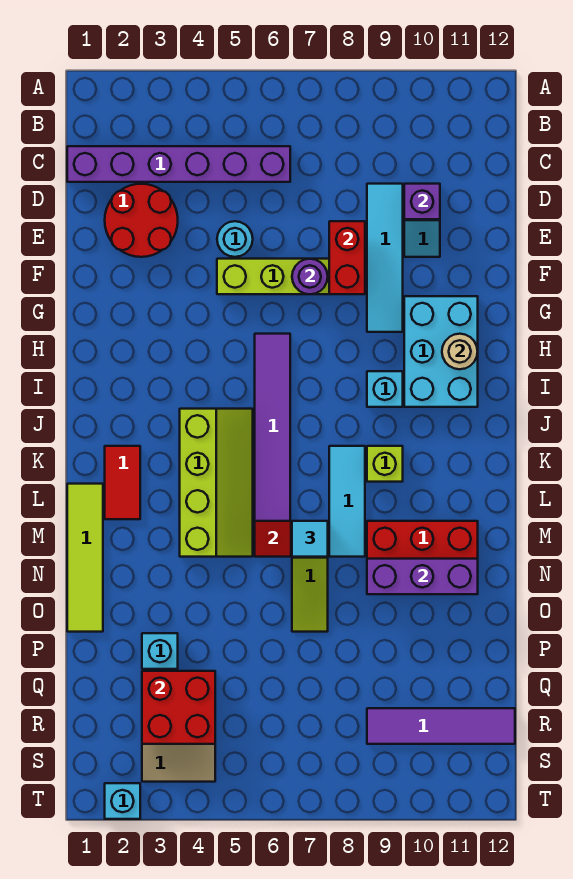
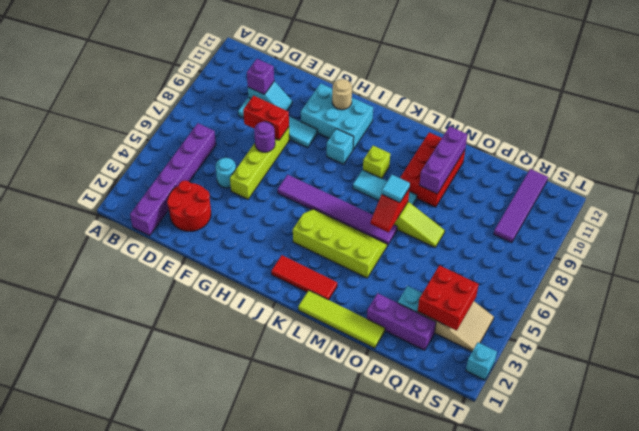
red 1x2 tile [105,446,140,519] -> red 1x3 tile [271,255,337,300]
none -> purple 1x3 brick [367,293,436,350]

